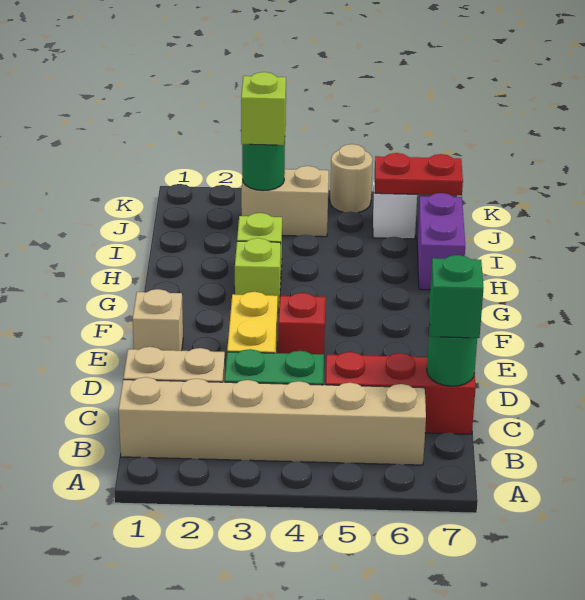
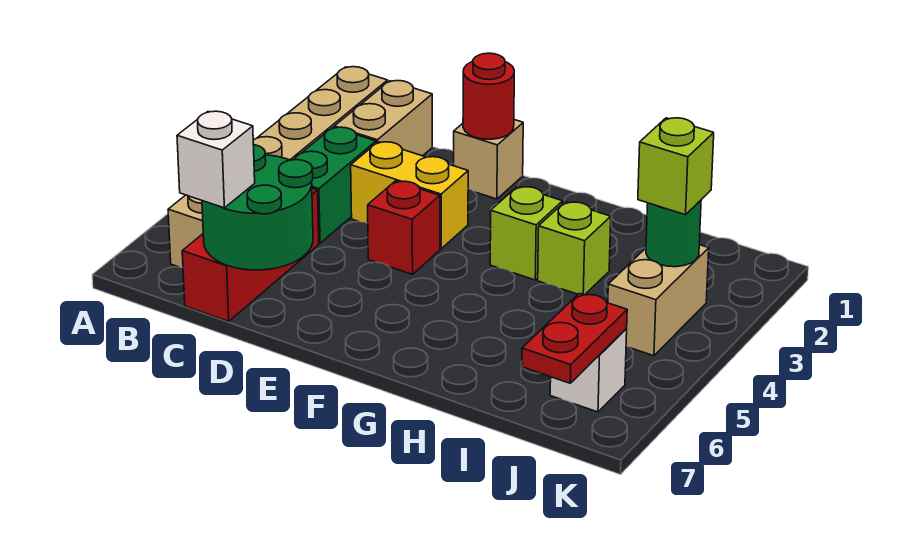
green 1x1 round brick [427,326,477,386] -> green 2x2 round brick [202,145,313,270]
green 1x1 brick [429,255,483,338] -> white 1x1 brick [177,111,255,208]
none -> red 1x1 round brick [463,53,514,139]
purple 1x2 brick [417,193,465,290] -> none
tan 1x1 round brick [330,144,373,213] -> none

